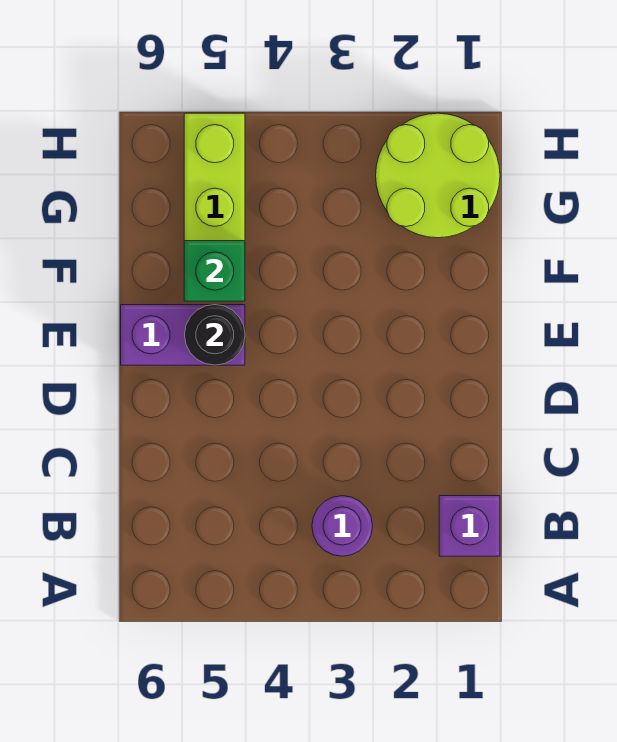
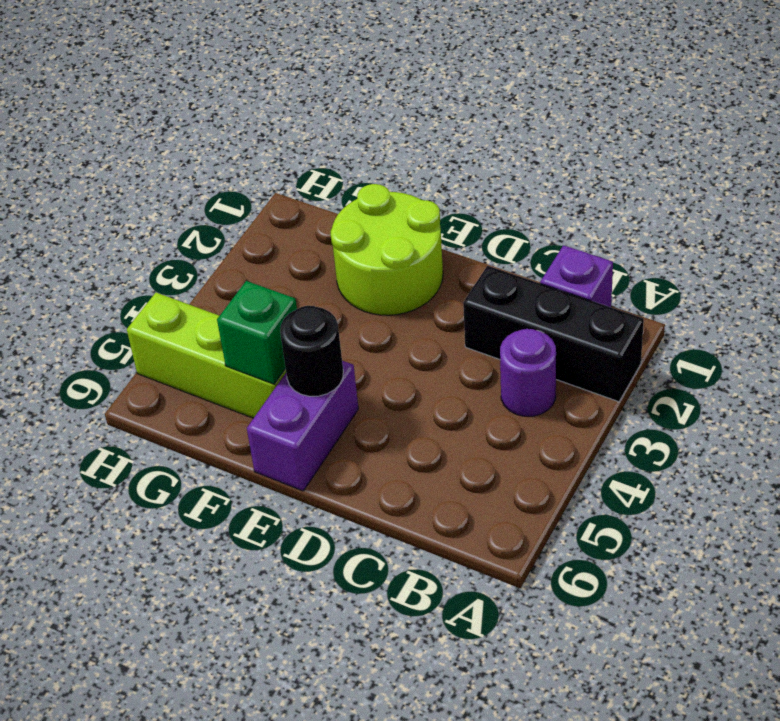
none -> black 1x3 brick [463,266,644,402]
lime 2x2 round brick [376,113,500,238] -> lime 2x2 round brick moved to [331,184,443,315]

